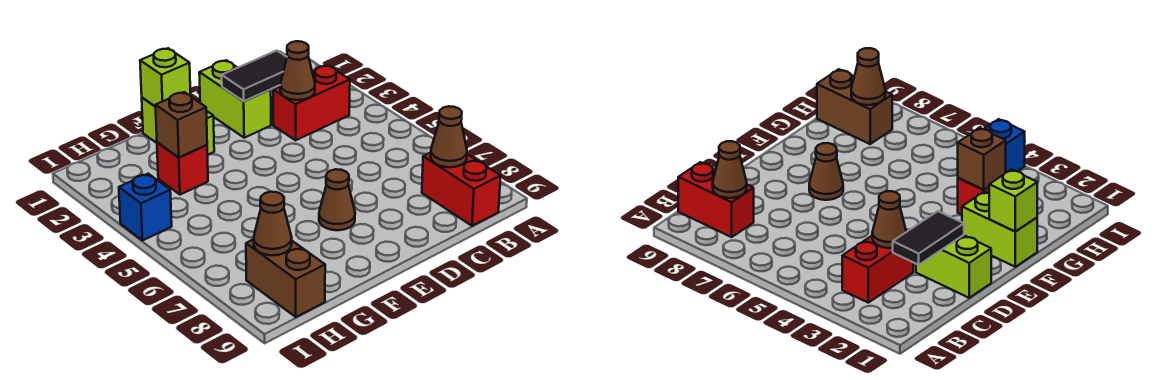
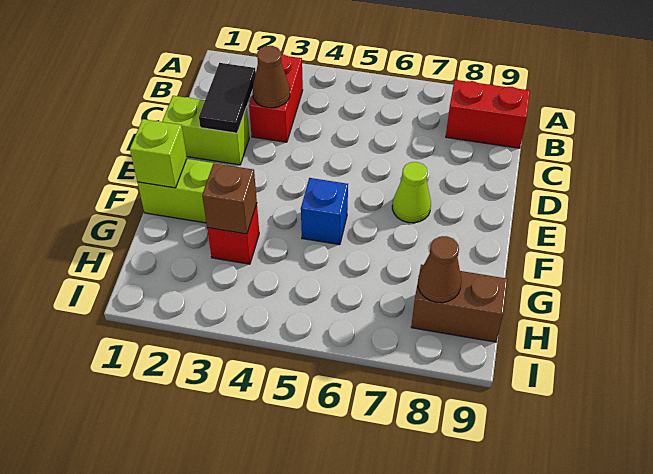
brown 1x1 cone [431,106,467,167] -> none
brown 1x1 cone [319,169,355,230] -> lime 1x1 cone [392,162,431,223]
blue 1x1 brick [119,174,172,240] -> blue 1x1 brick moved to [301,178,348,245]

